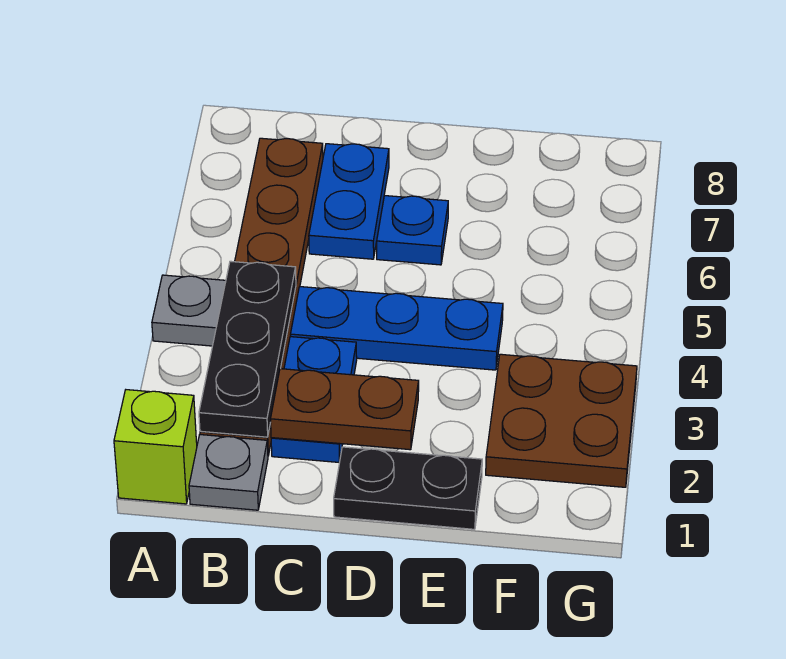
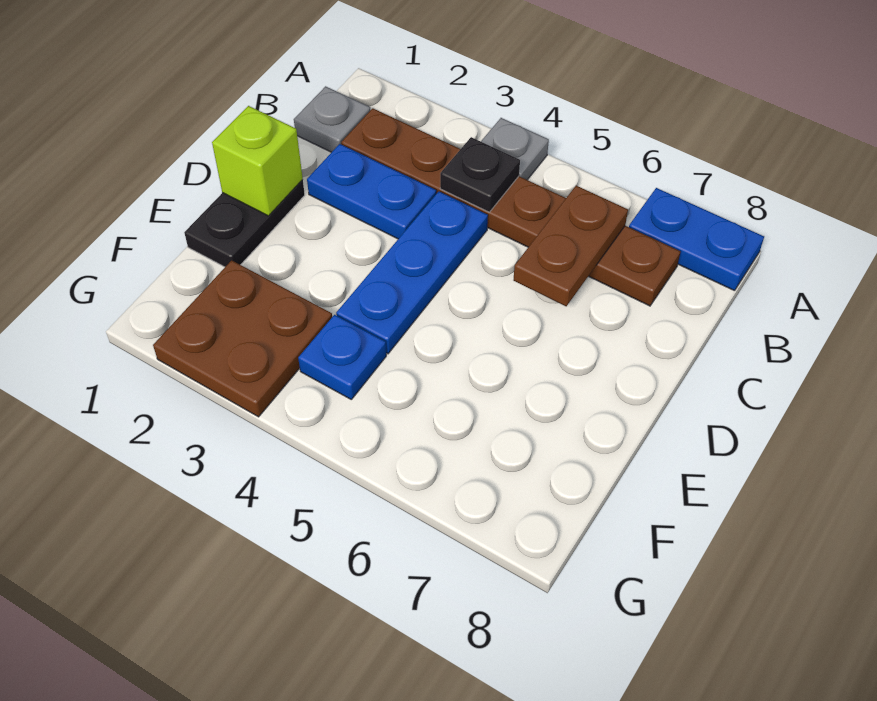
lime 1x1 brick [114,390,197,504] -> lime 1x1 brick moved to [212,106,303,216]
black 1x3 plate [199,261,296,437] -> black 1x1 plate [440,137,520,212]
brown 1x2 plate [271,369,419,450] -> brown 1x2 plate moved to [514,186,628,306]
blue 1x2 plate [309,144,389,259] -> blue 1x2 plate moved to [629,188,764,291]
blue 1x1 plate [377,196,448,265] -> blue 1x1 plate moved to [298,315,386,399]

